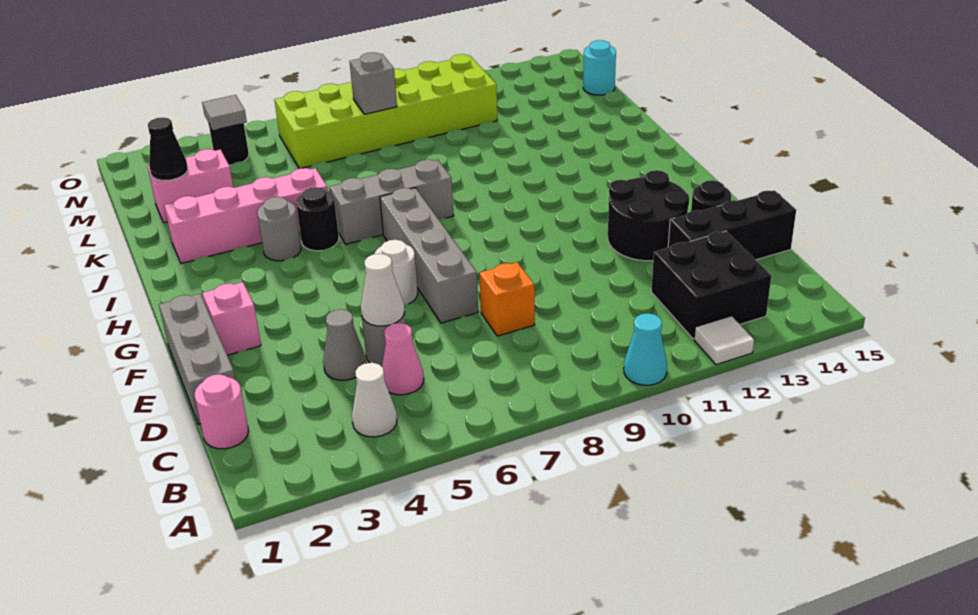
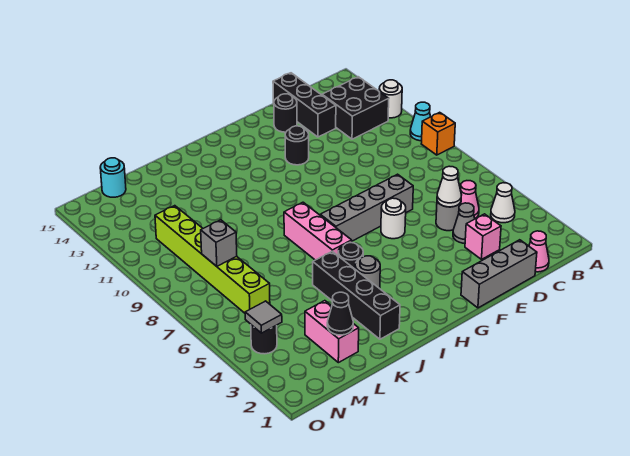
white 1x1 tile [694,316,754,365] -> white 1x1 round brick [379,80,402,118]
pink 1x1 round brick [194,374,249,449] -> pink 1x1 cone [529,231,549,272]
orange 1x1 brick [479,262,535,336] -> orange 1x1 brick moved to [421,112,455,155]
black 2x2 round brick [608,170,689,261] -> black 1x1 round brick [285,126,309,165]
pink 1x1 brick [203,282,261,355] -> pink 1x1 brick moved to [465,214,501,259]
grey 1x3 brick [329,160,454,244] -> pink 1x3 brick [284,202,352,260]
pink 1x4 brick [164,168,328,264] -> black 1x4 brick [313,251,400,339]
lime 2x6 brick [274,54,497,169] -> lime 1x6 brick [155,206,270,313]

